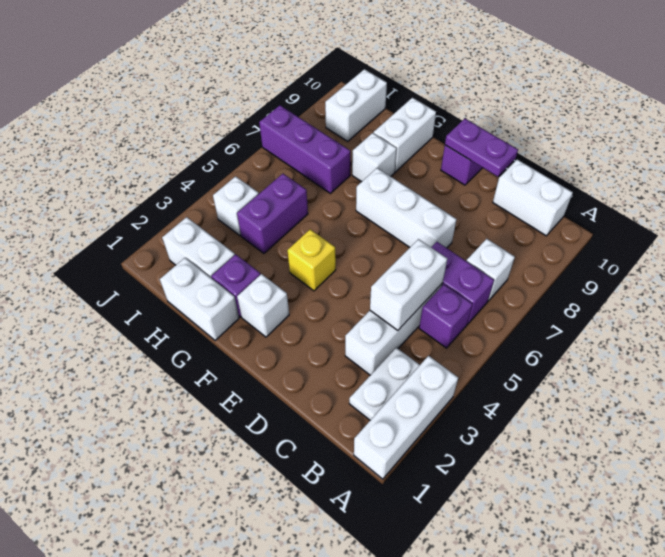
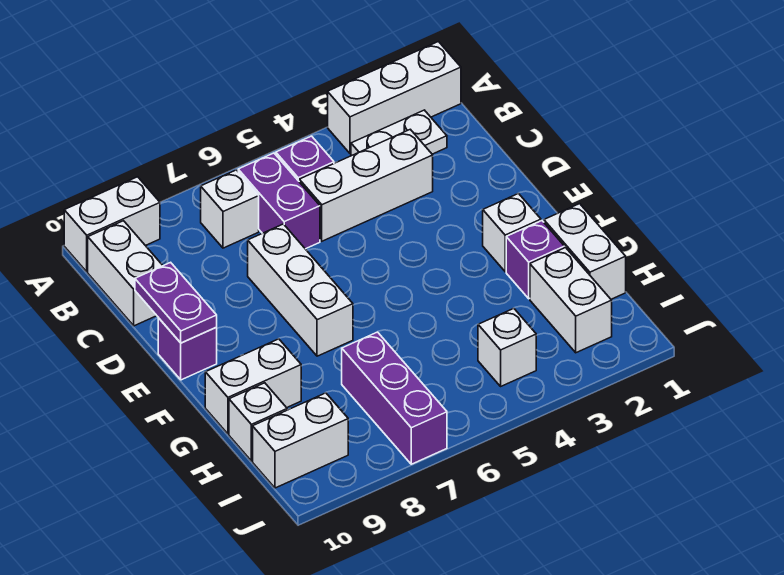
white 1x2 brick [370,239,447,330] -> white 1x2 brick moved to [64,177,160,272]
yellow 1x1 brick [287,229,336,291] -> none
white 1x1 brick [352,133,397,182] -> white 1x1 brick moved to [229,383,287,461]
purple 1x2 brick [237,174,308,253] -> none

